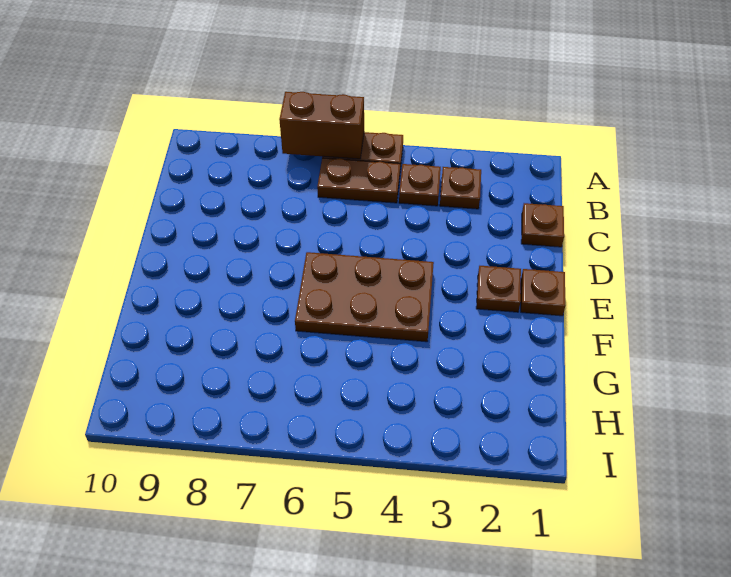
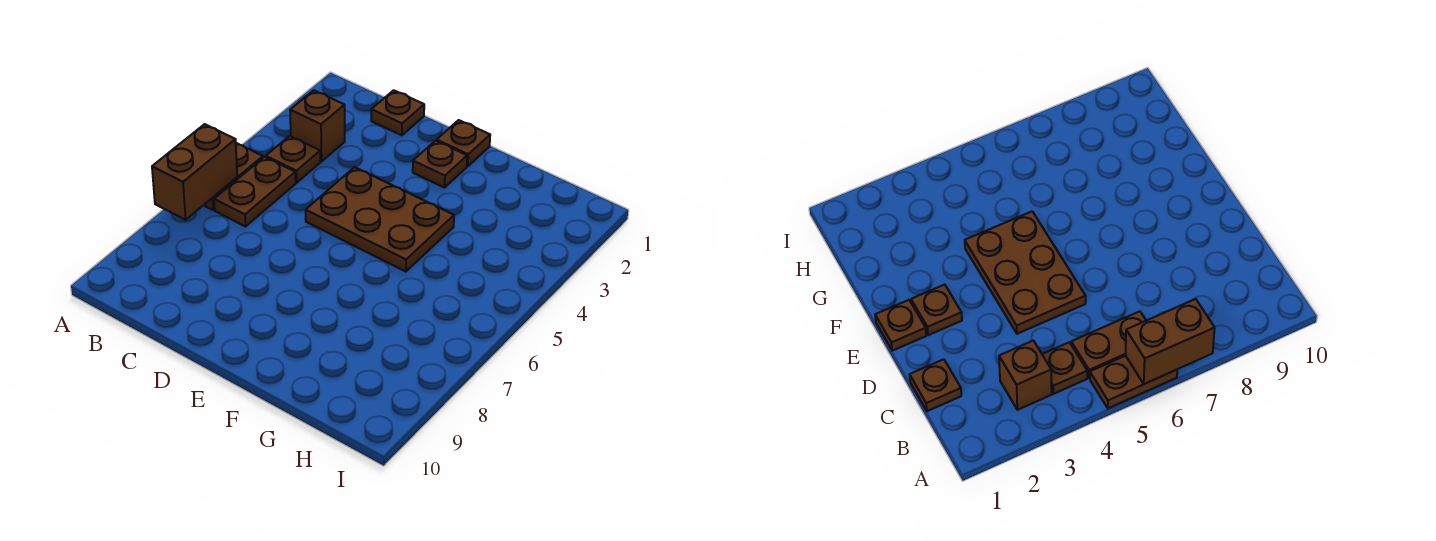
brown 1x1 plate [440,167,481,209] -> brown 1x1 brick [290,90,345,161]
brown 2x3 plate [295,252,434,342] -> brown 2x3 plate turned to [306,167,454,272]

